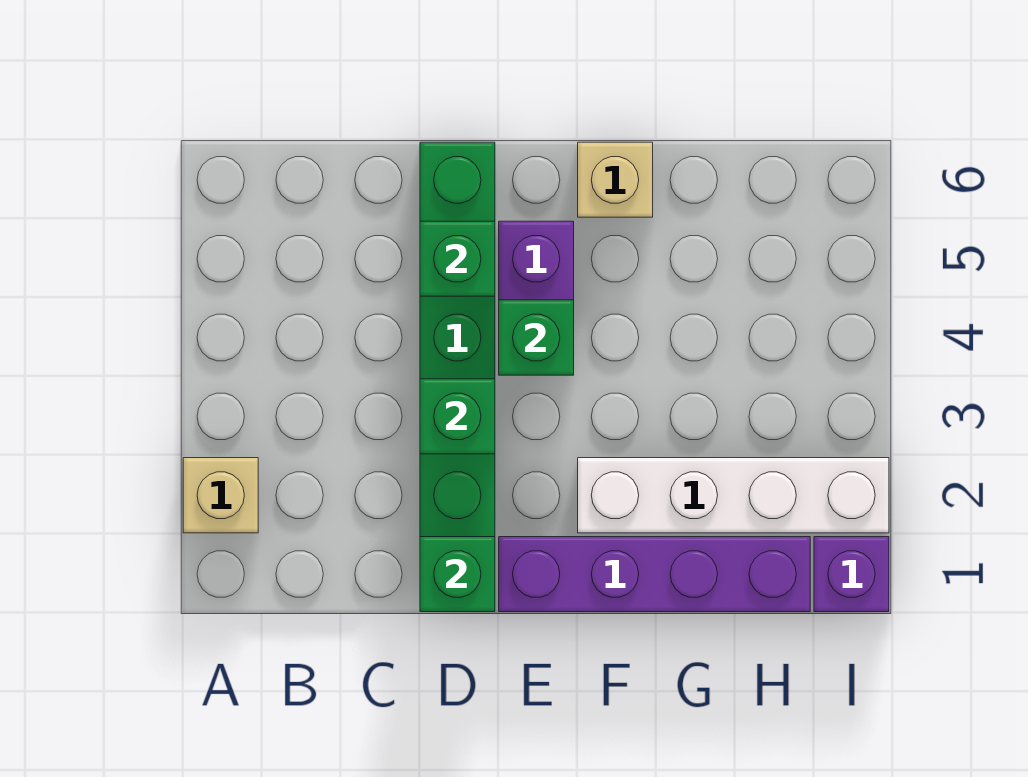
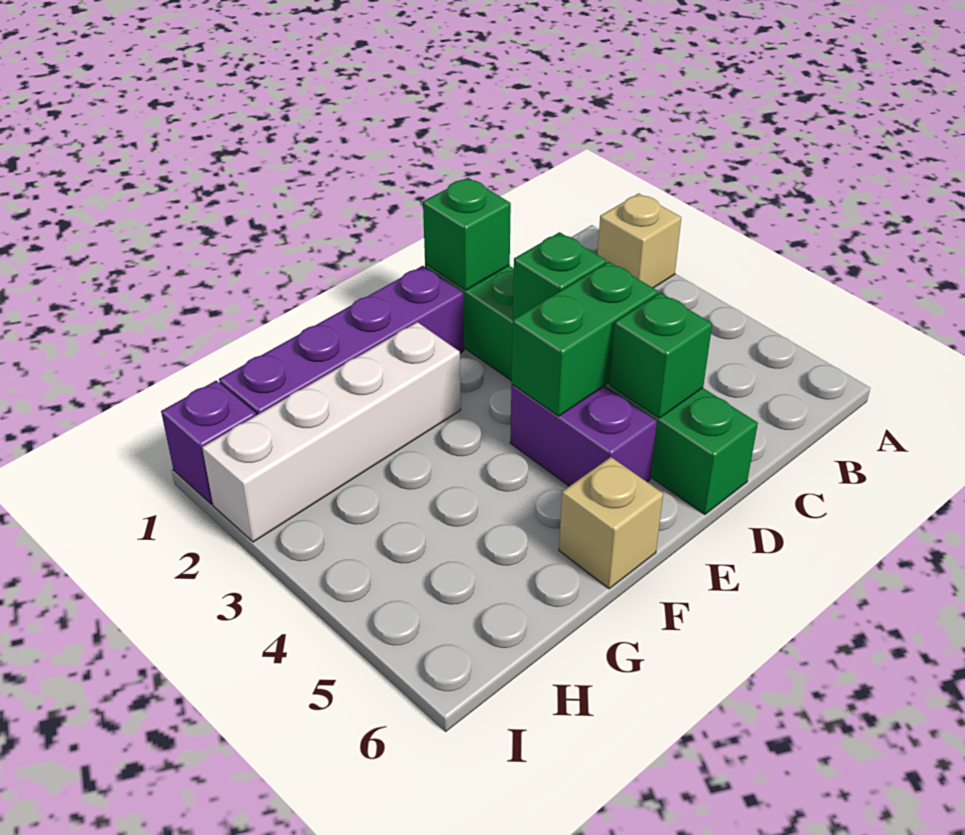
green 1x1 brick [499,300,574,375] -> green 1x2 brick [511,262,658,416]

